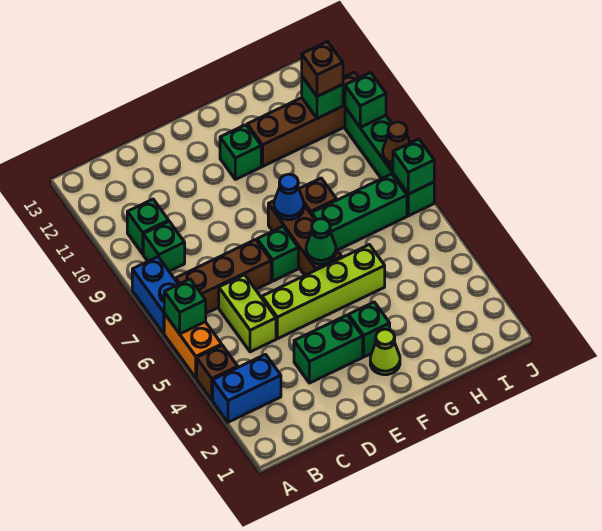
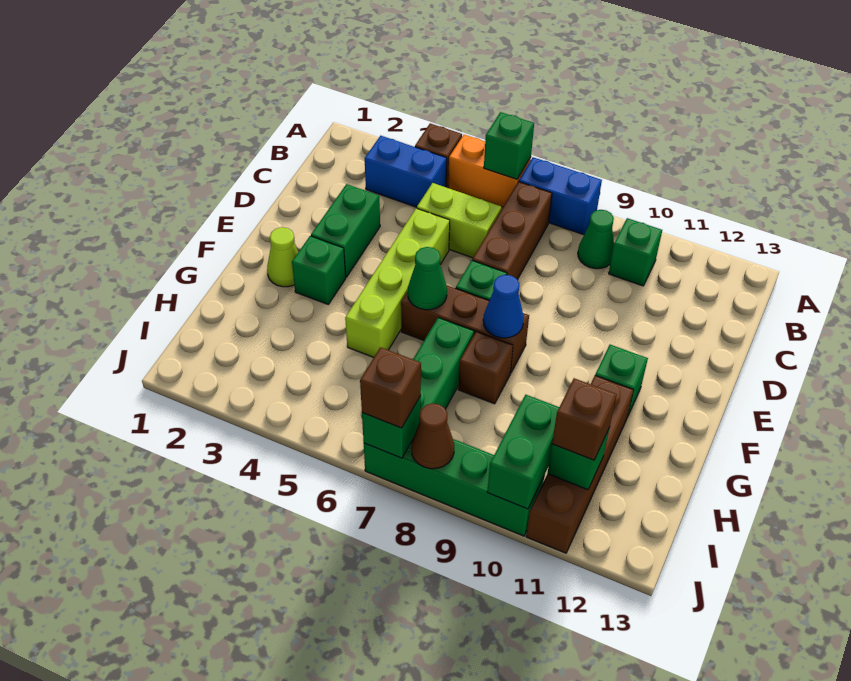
blue 1x2 brick [213,354,281,422] -> blue 1x2 brick turned to [365,136,447,207]
green 1x1 brick [143,221,185,271] -> green 1x1 cone [578,210,614,269]
none -> brown 1x1 brick [360,347,421,428]
green 1x1 brick [345,73,386,128] -> green 1x2 brick [487,395,559,509]

